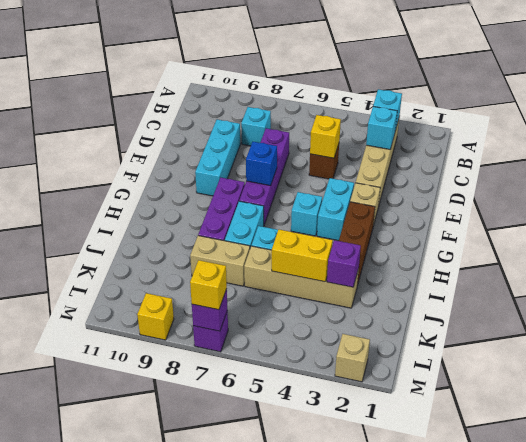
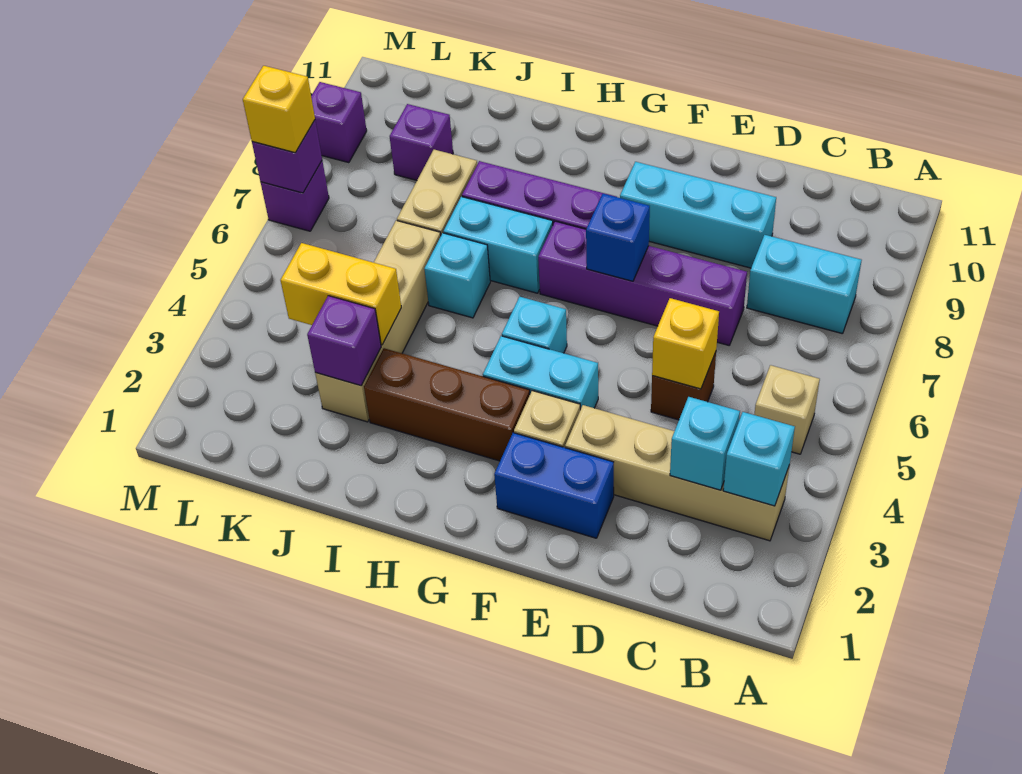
cyan 1x1 brick [241,107,271,146] -> cyan 1x2 brick [747,235,862,334]
none -> blue 1x2 brick [494,433,614,538]
yellow 1x2 brick [272,229,333,282] -> yellow 1x2 brick turned to [281,243,401,345]
none -> purple 1x1 brick [390,104,453,180]
tan 1x1 brick [335,334,370,382] -> tan 1x1 brick moved to [754,365,820,454]
yellow 1x1 brick [137,293,174,340] -> purple 1x1 brick [311,82,367,163]

